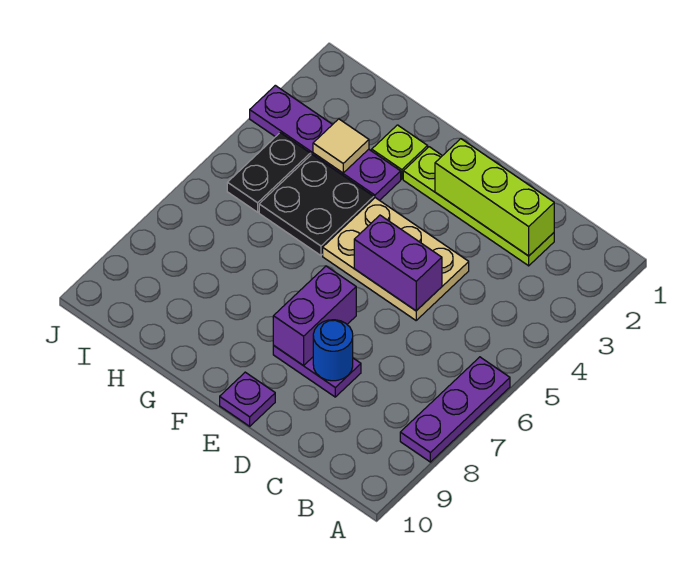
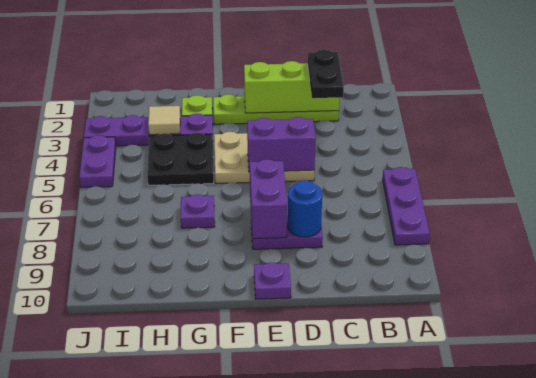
none -> purple 1x1 plate [181,194,215,228]
black 1x2 plate [227,133,310,212] -> black 1x2 plate moved to [307,49,344,98]
none -> purple 1x2 plate [79,135,116,187]

